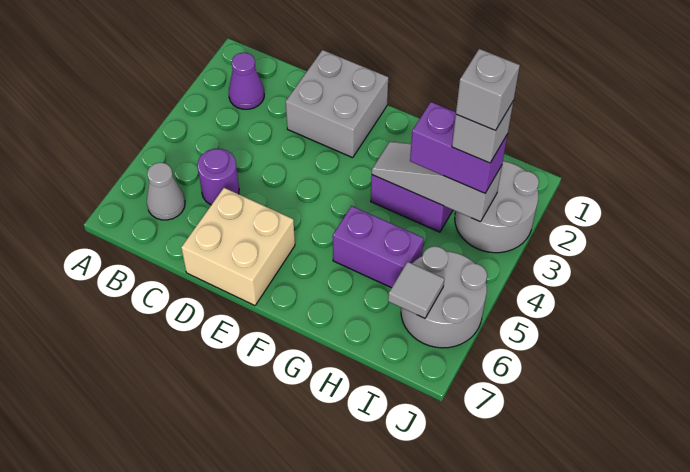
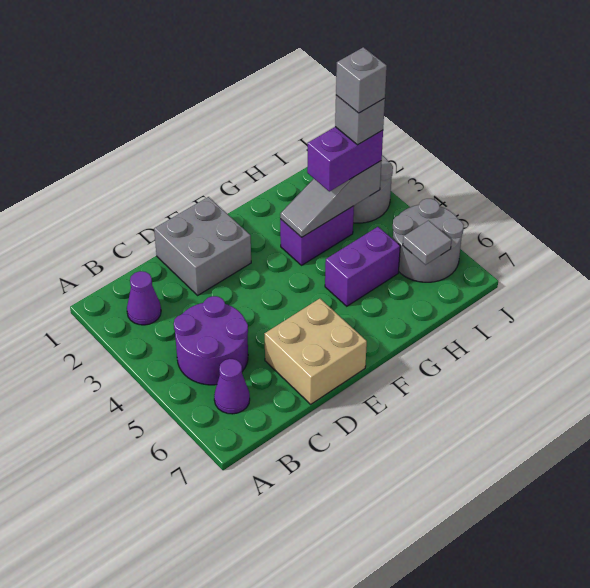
grey 1x1 cone [147,163,185,220] -> purple 1x1 cone [214,359,250,414]
purple 1x1 round brick [197,149,239,205] -> purple 2x2 round brick [174,296,248,385]

